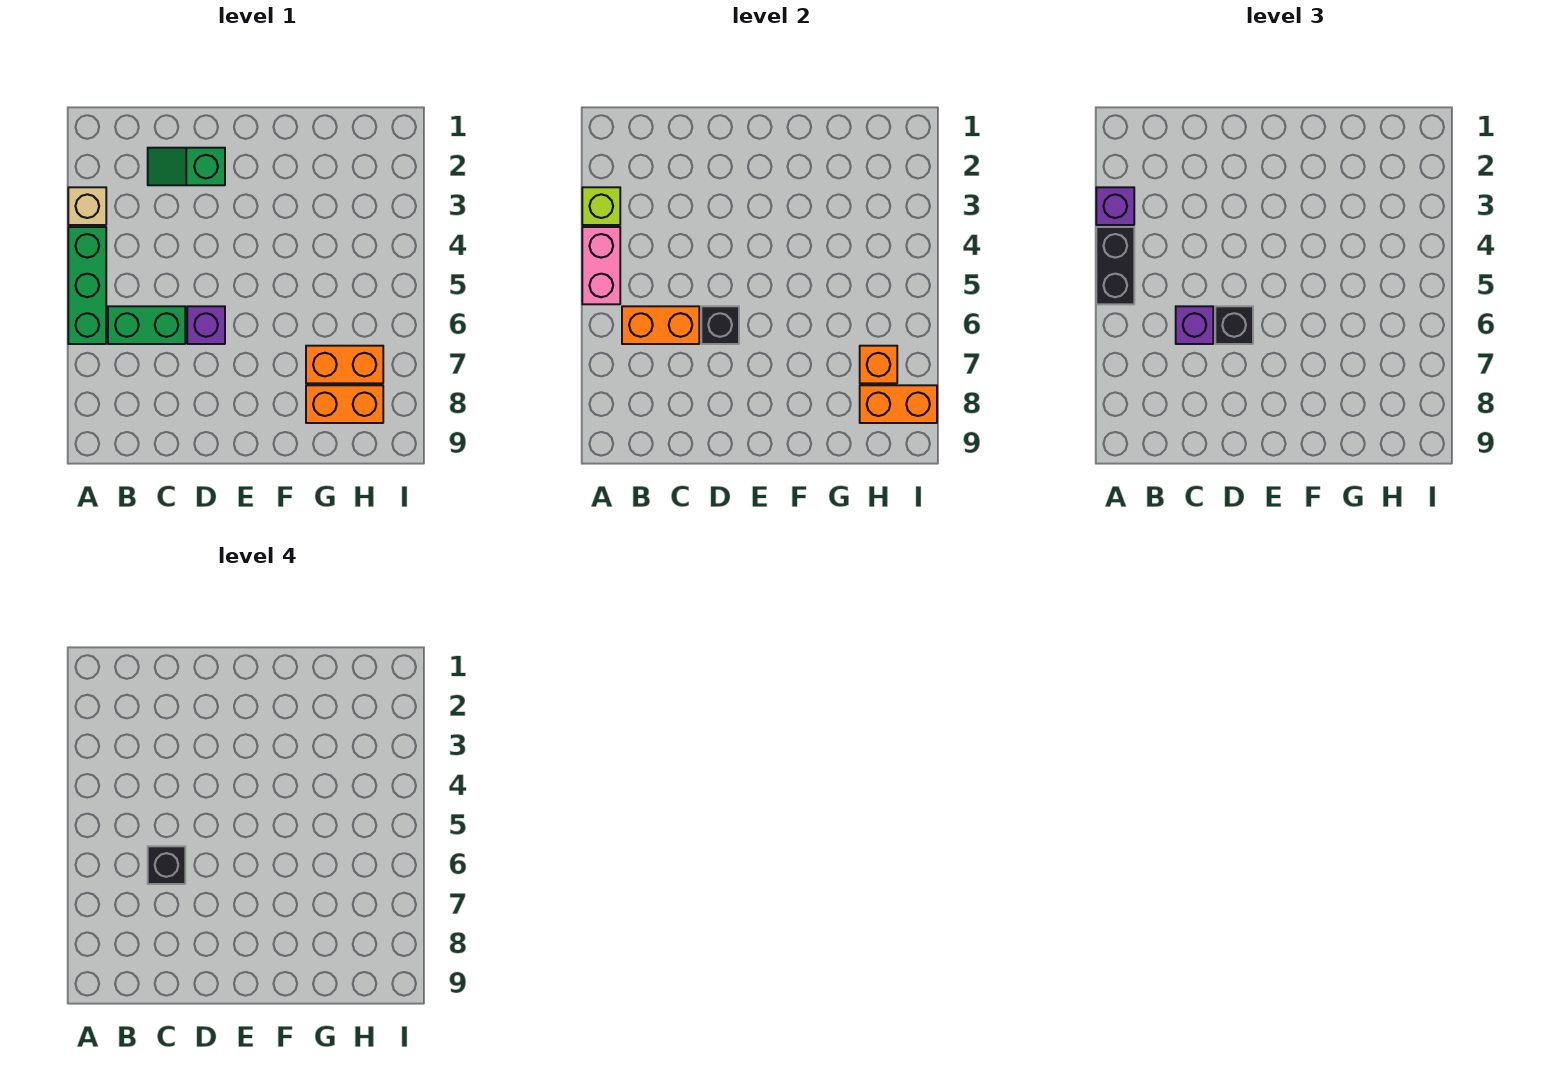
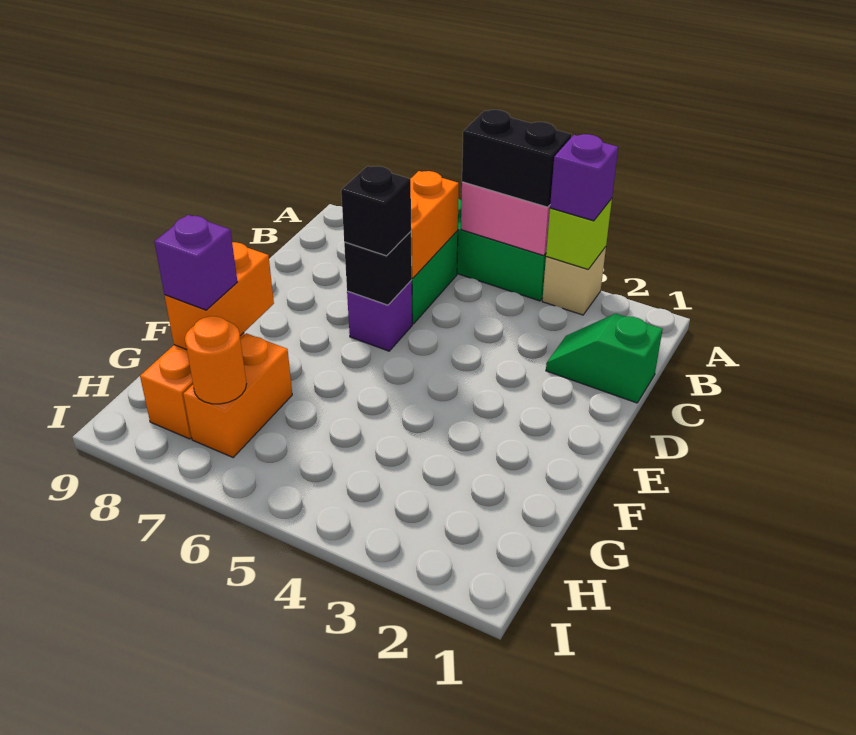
green 1x2 slope [148,148,225,185] -> green 1x2 slope turned to [546,313,663,403]
purple 1x1 brick [1176,306,1213,344] -> purple 1x1 brick moved to [154,215,237,310]
black 1x1 brick [148,846,185,884] -> none
orange 1x1 brick [860,346,897,383] -> orange 1x1 round brick [185,316,246,404]
orange 1x2 brick [860,385,937,423] -> orange 1x2 brick moved to [165,242,274,350]

